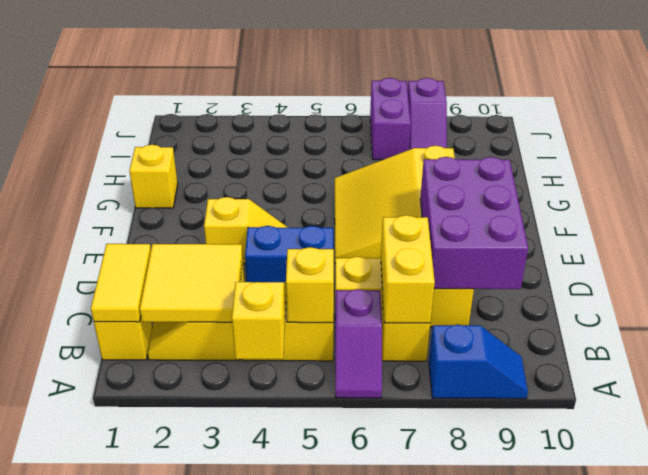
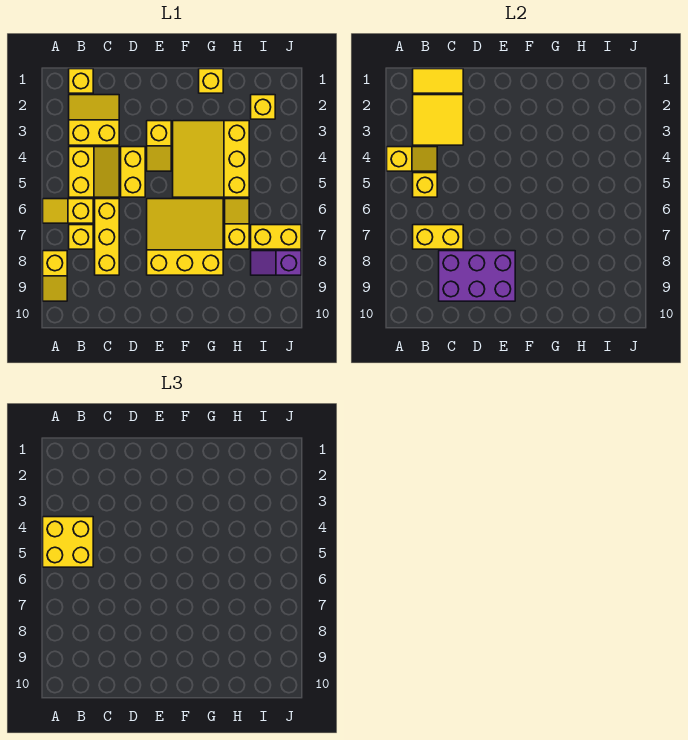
none -> yellow 2x2 brick [43,517,93,567]
purple 1x2 slope [335,289,382,398] -> yellow 1x2 slope [43,199,93,223]
blue 1x2 slope [429,325,528,399] -> yellow 1x2 slope [43,251,67,301]
blue 1x2 brick [245,226,333,282] -> yellow 1x2 brick [121,147,145,197]
none -> yellow 3x3 slope [173,121,249,197]
none -> yellow 1x2 slope [225,199,249,249]
none -> yellow 1x1 brick [251,95,275,119]
purple 1x2 brick [370,78,411,160] -> yellow 1x2 brick [251,225,301,249]

